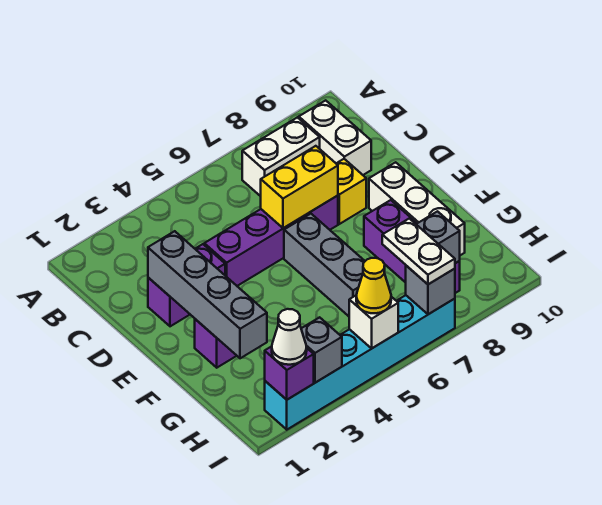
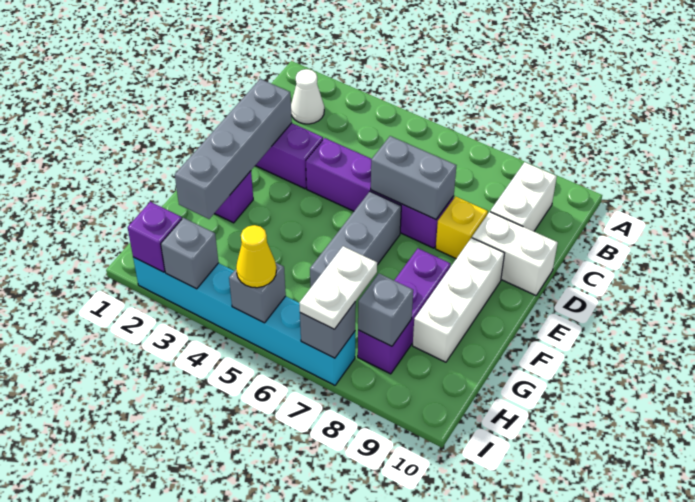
white 1x2 brick [242,117,320,196] -> white 1x2 brick moved to [472,212,558,295]
yellow 1x2 brick [261,146,338,228] -> grey 1x2 brick [371,136,456,219]
white 1x1 cone [272,309,307,365] -> white 1x1 cone moved to [291,69,324,124]
white 1x1 brick [349,295,398,348] -> grey 1x1 brick [229,263,286,323]

